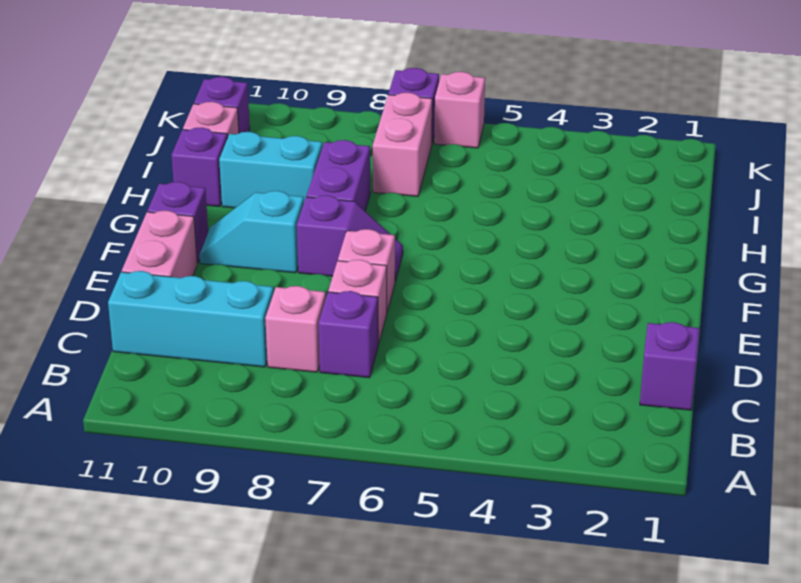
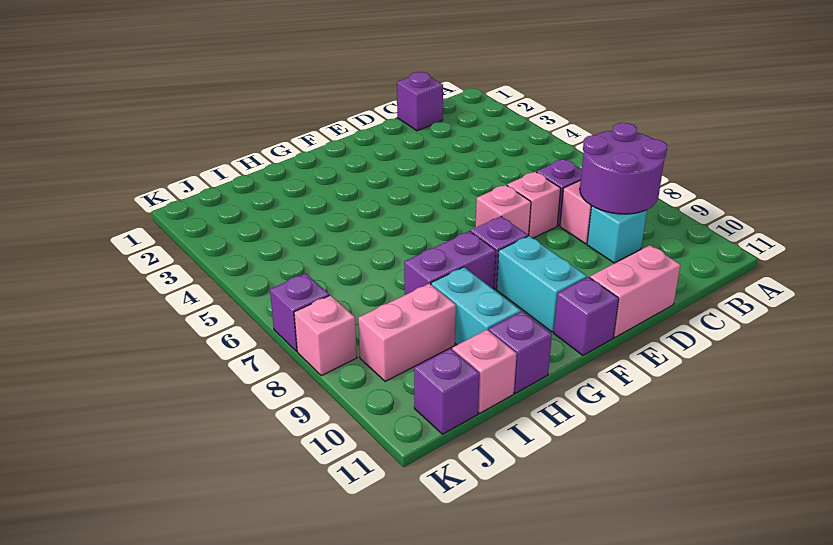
none -> purple 2x2 round brick [580,123,667,214]
cyan 1x3 brick [108,271,274,367] -> cyan 1x1 brick [587,206,647,263]
cyan 1x2 slope [200,191,304,273] -> cyan 1x2 brick [497,236,587,332]
pink 1x2 brick [373,93,432,197] -> pink 1x2 brick moved to [358,283,456,382]
pink 1x1 brick [434,72,485,148] -> pink 1x1 brick moved to [294,295,357,376]

